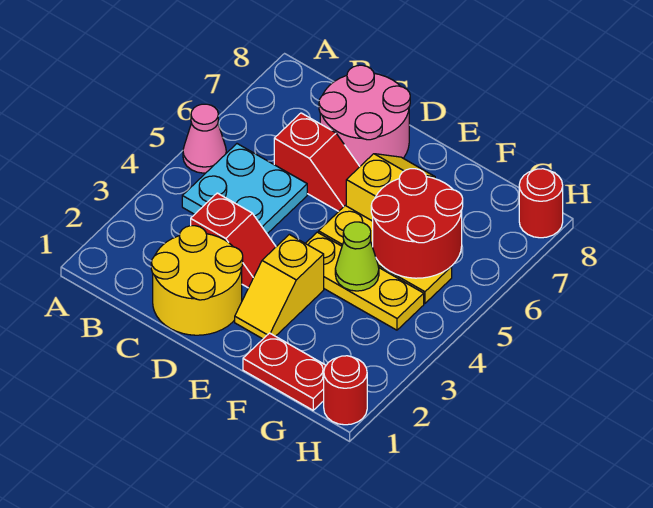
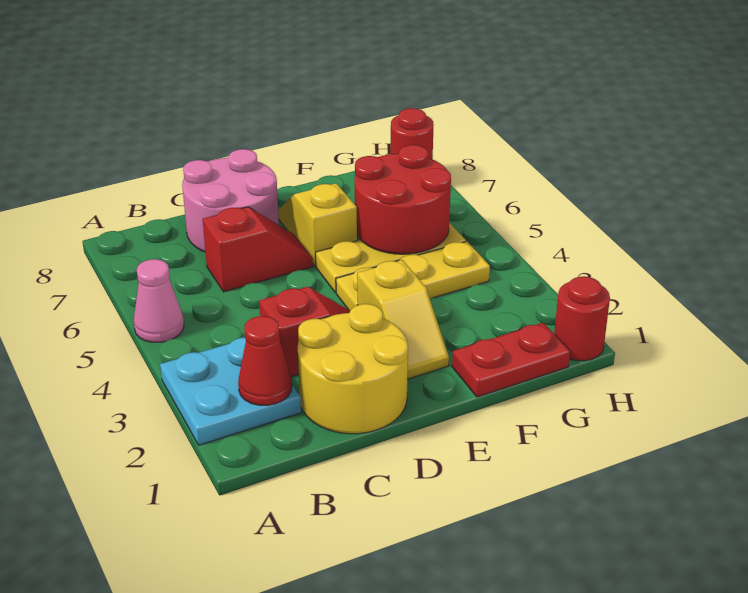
none -> red 1x1 cone [238,316,292,405]
cyan 2x2 plate [182,144,307,234] -> cyan 2x2 plate moved to [160,337,301,445]
lime 1x1 cone [335,222,379,291] -> none

